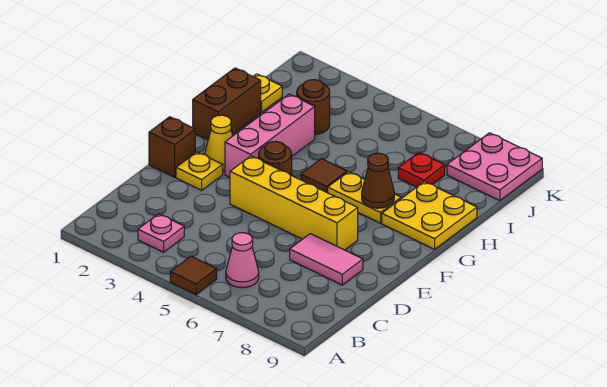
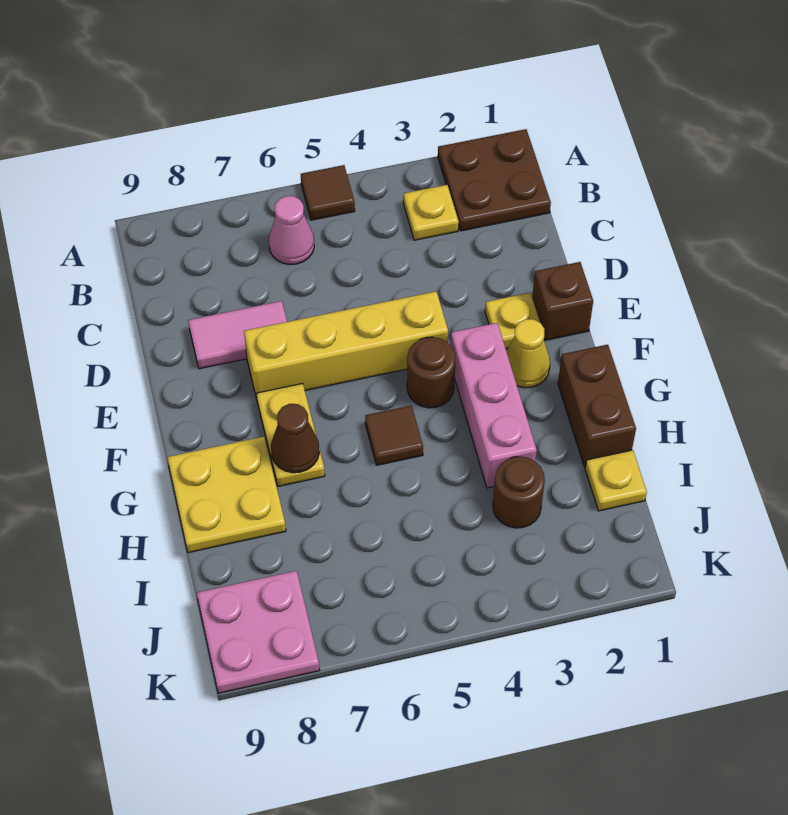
none -> brown 2x2 plate [438,129,551,231]
pink 1x1 plate [138,214,184,252] -> yellow 1x1 plate [403,185,459,240]
yellow 1x2 plate [328,172,401,223] -> yellow 1x2 plate turned to [256,383,325,486]
red 1x1 plate [398,152,445,187] -> none

